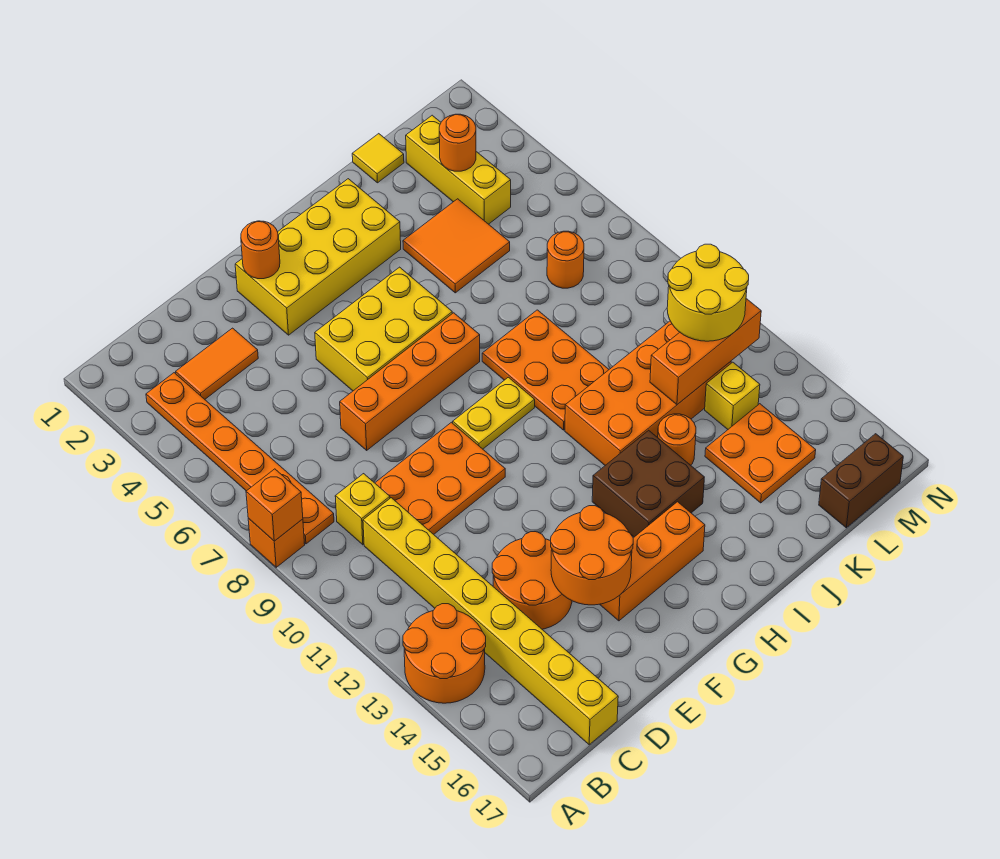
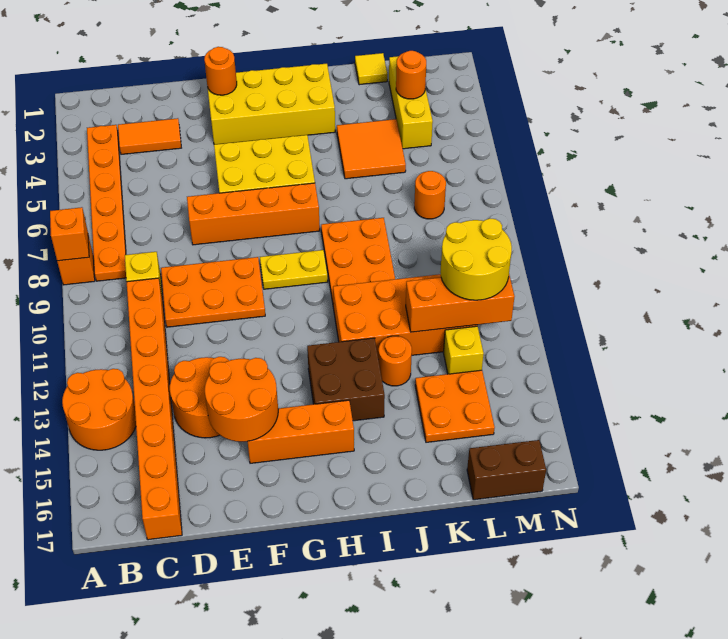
yellow 1x8 brick [363,498,618,745] -> orange 1x8 brick [127,278,182,540]

